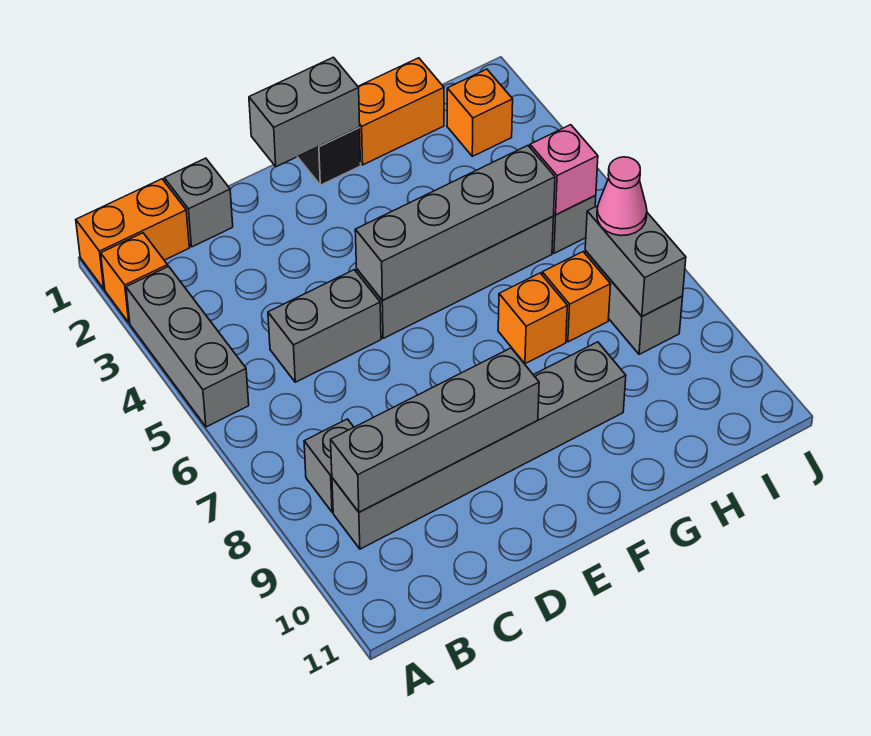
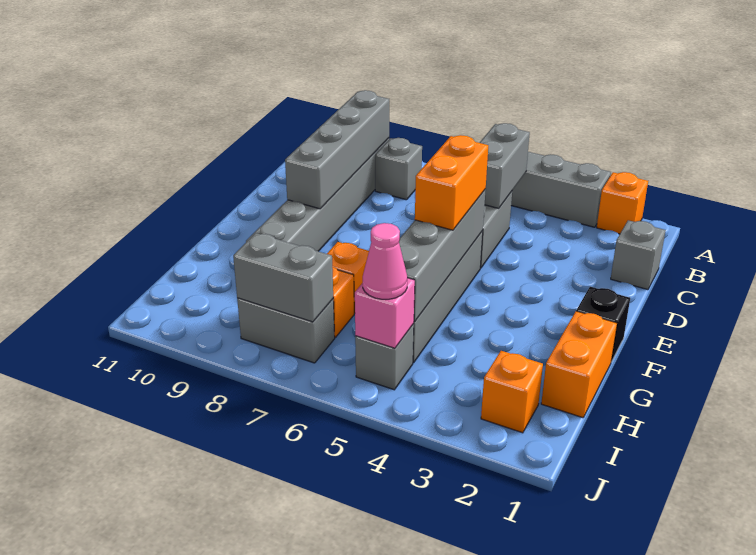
orange 1x2 brick [76,179,189,289] -> orange 1x2 brick moved to [415,135,488,230]
grey 1x2 brick [249,57,360,167] -> grey 1x2 brick moved to [480,123,530,208]
pink 1x1 cone [597,157,647,236] -> pink 1x1 cone moved to [363,223,407,299]

